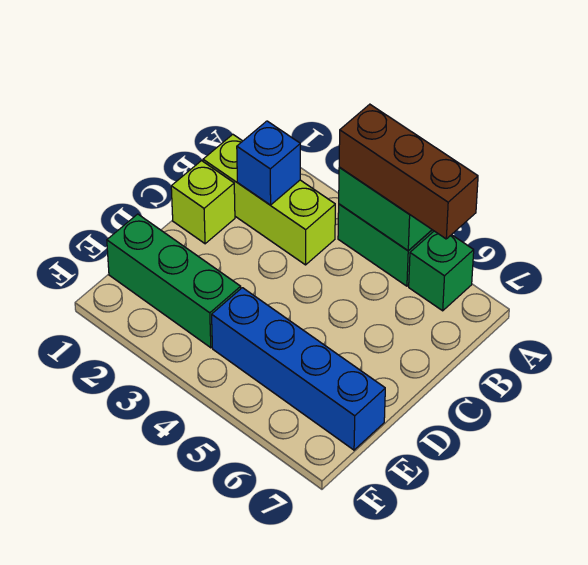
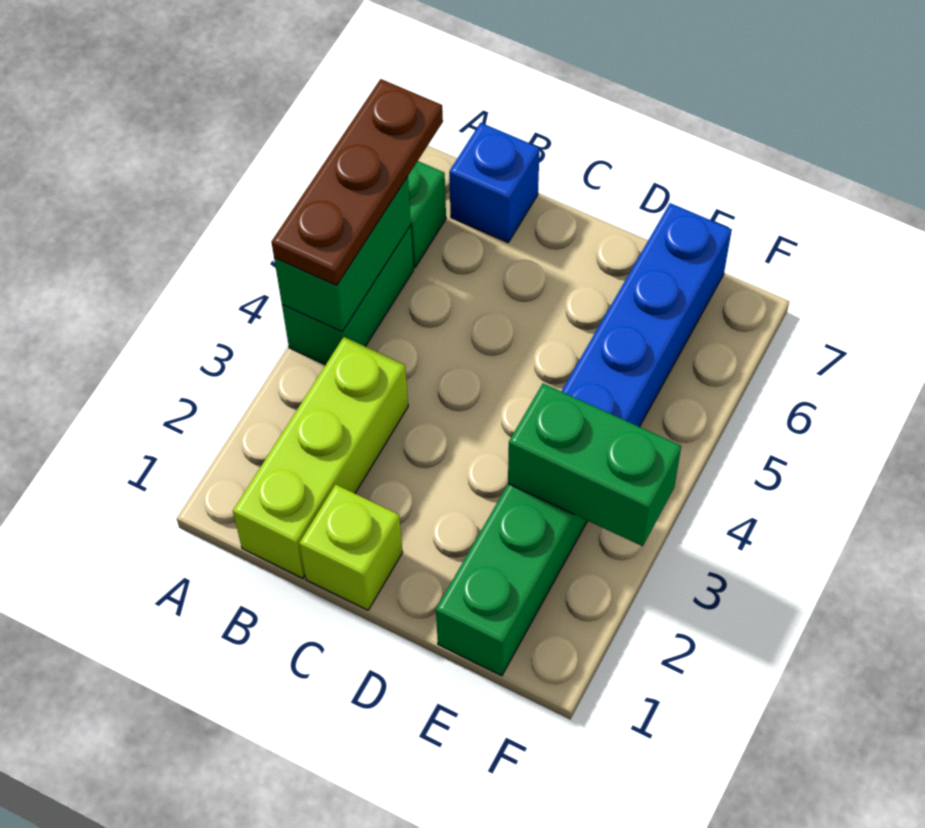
brown 1x3 brick [339,104,478,239] -> brown 1x3 plate [271,79,443,286]
blue 1x1 brick [237,121,300,205] -> blue 1x1 brick moved to [449,123,540,242]
none -> green 1x2 brick [508,383,681,546]

